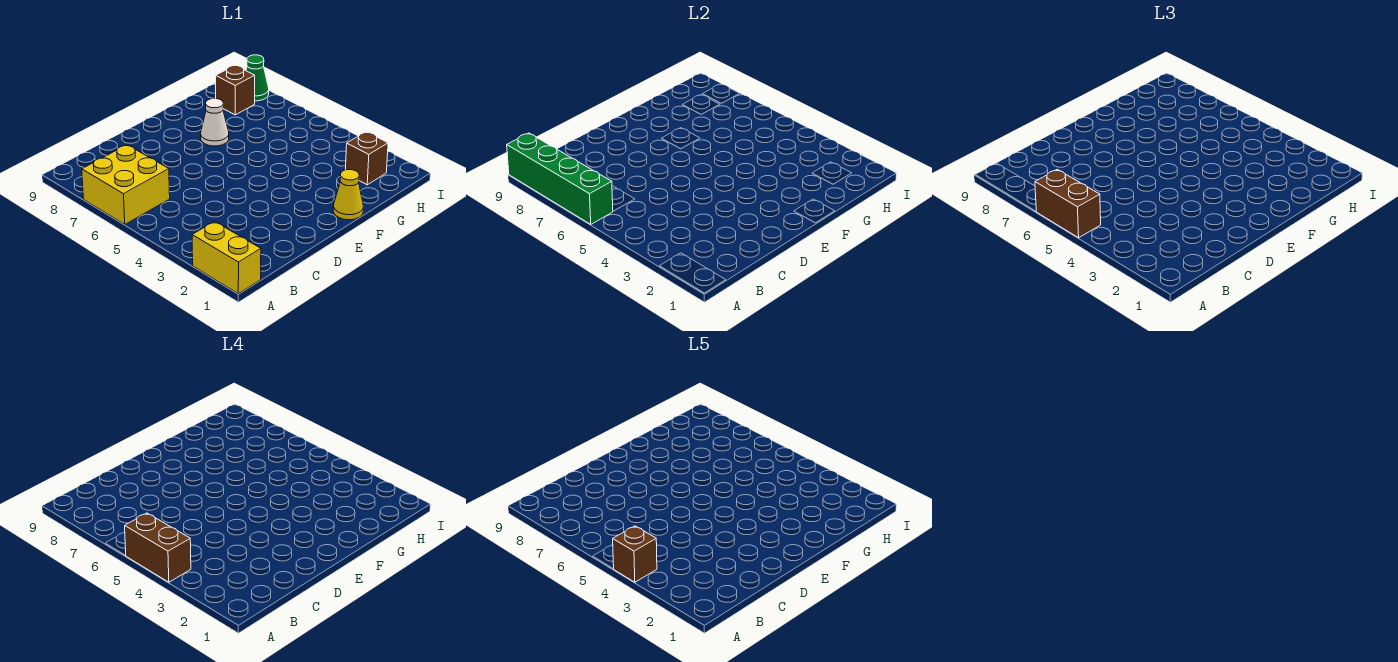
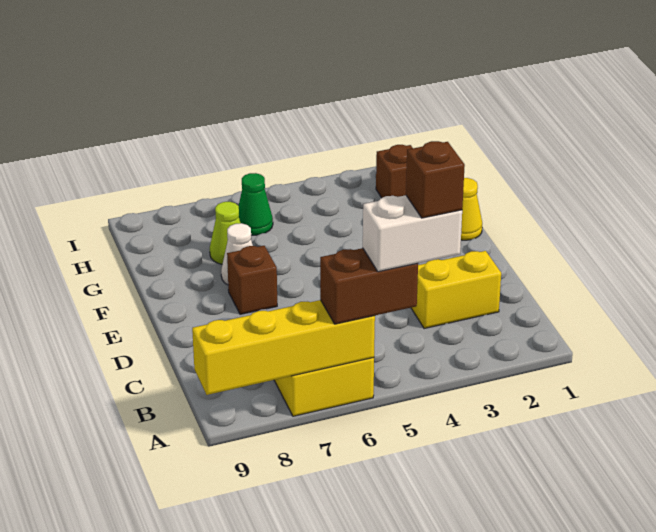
yellow 1x2 brick [192,222,261,294] -> yellow 1x2 brick moved to [411,251,501,329]
brown 1x2 brick [125,513,191,582] -> white 1x2 brick [363,195,462,272]
green 1x4 brick [507,133,613,224] -> yellow 1x4 brick [192,300,375,395]
none -> lime 1x1 cone [210,202,240,264]
brown 1x1 brick [216,66,255,115] -> brown 1x1 brick moved to [227,246,277,314]
green 1x1 cone [246,55,269,101] -> green 1x1 cone moved to [239,173,273,235]

